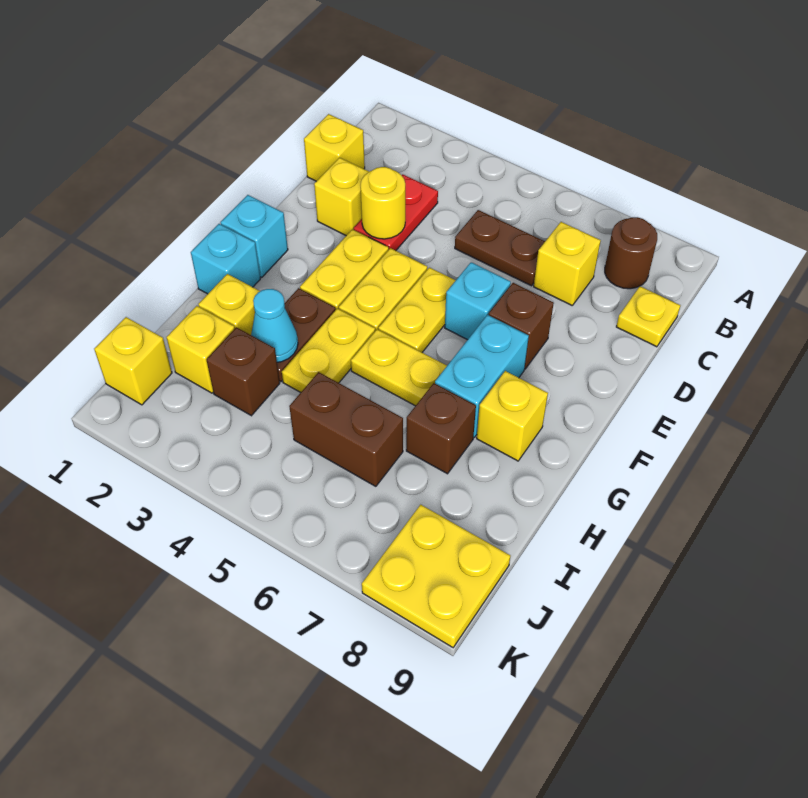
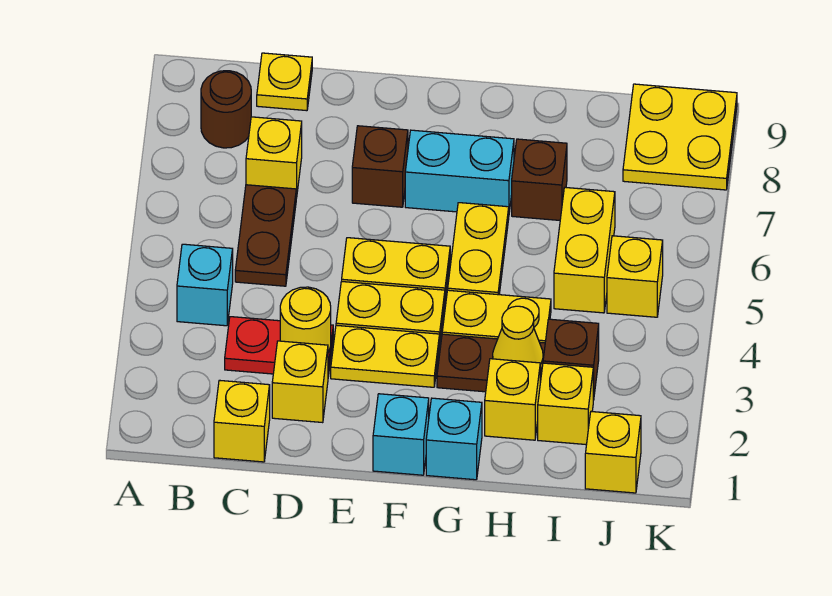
cyan 1x1 brick [445,262,511,340] -> cyan 1x1 brick moved to [177,244,233,326]
yellow 1x1 brick [477,371,548,461] -> yellow 1x1 brick moved to [607,236,663,317]
cyan 1x1 cone [251,289,298,362] -> yellow 1x1 cone [493,306,543,371]
brown 1x2 brick [289,372,403,486] -> yellow 1x2 brick [554,187,615,313]

